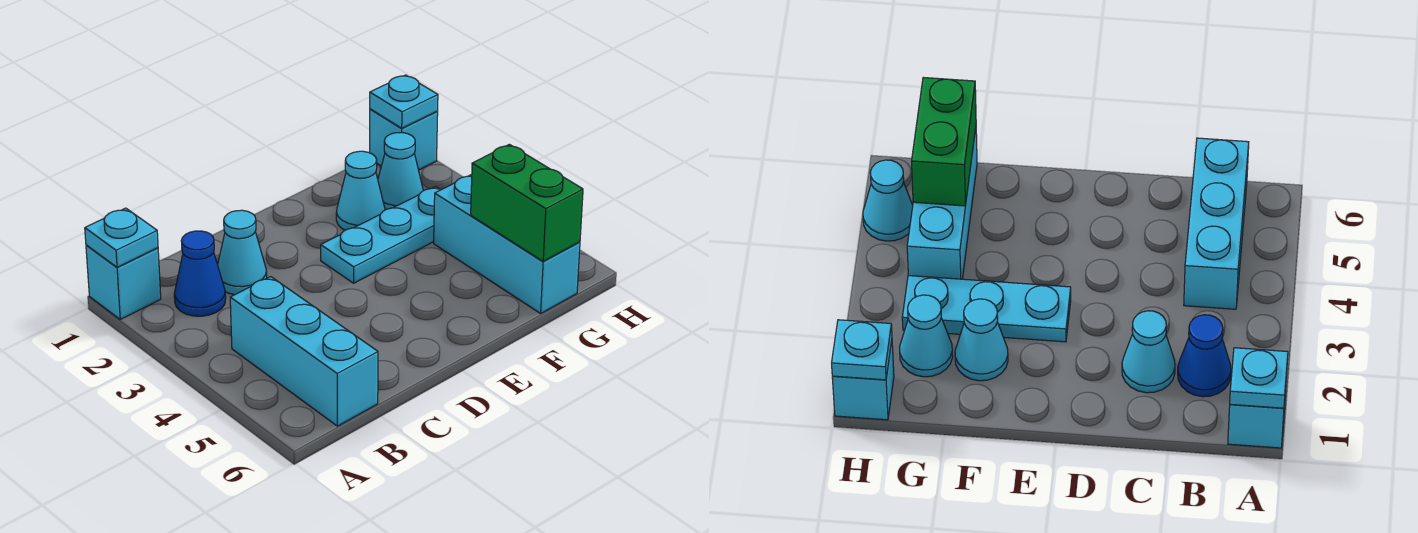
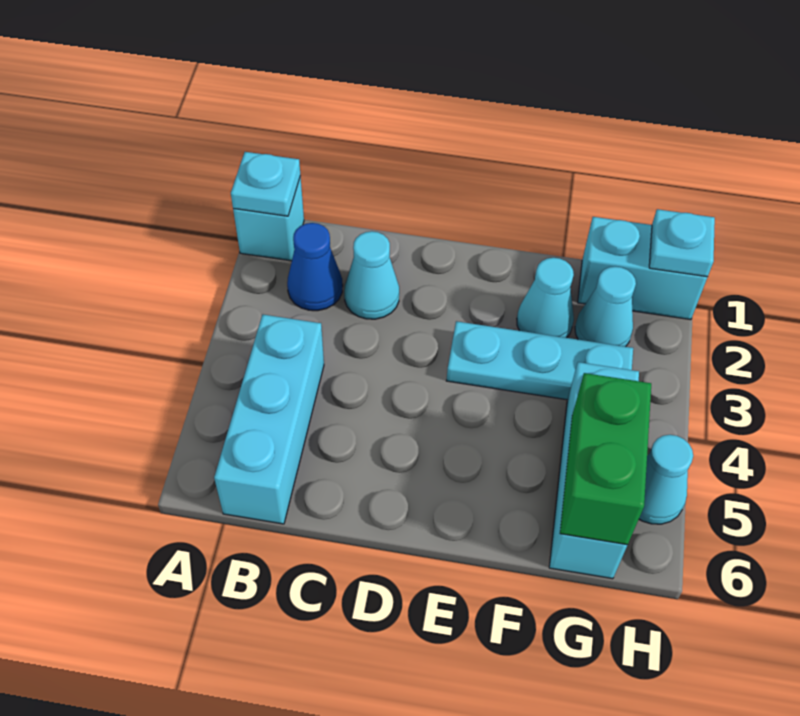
cyan 1x1 brick [370,109,438,170] -> cyan 1x2 brick [578,217,707,320]

